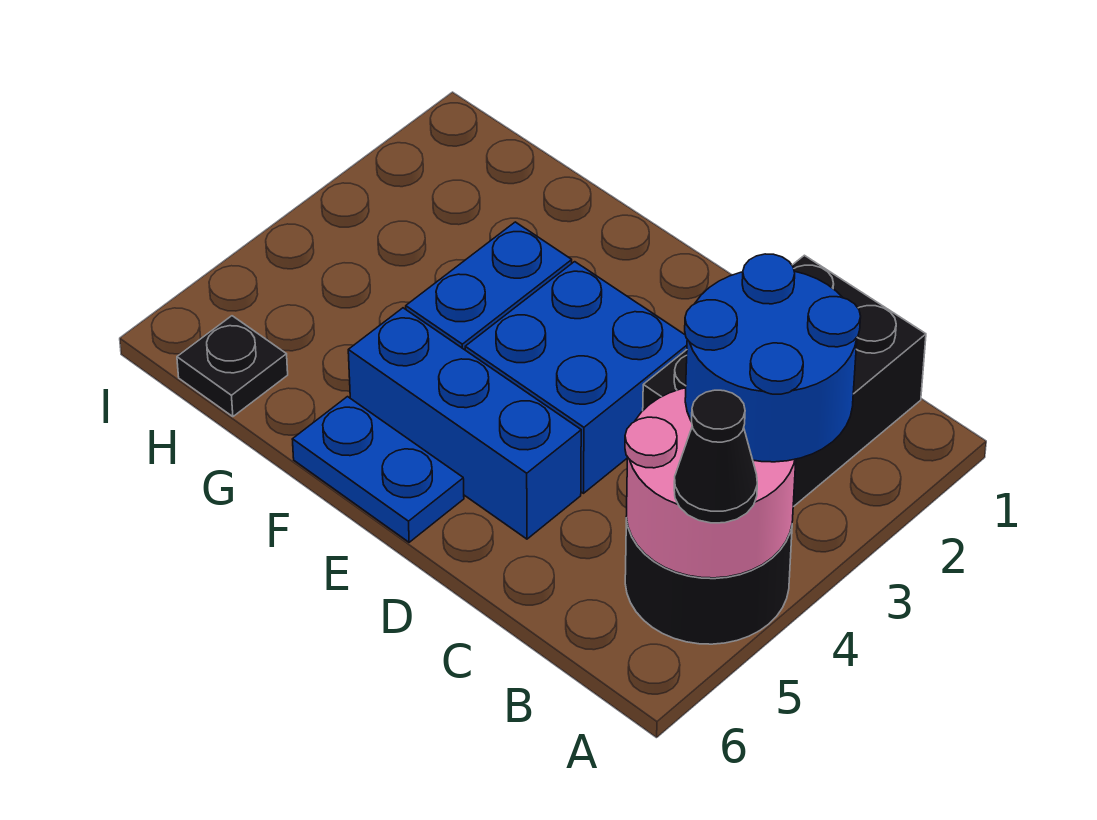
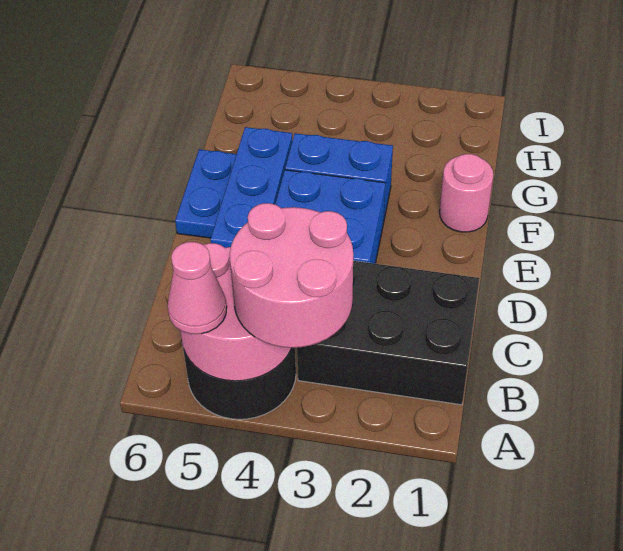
blue 2x2 round brick [685,254,861,462] -> pink 2x2 round brick [230,203,353,348]
black 1x1 cone [674,390,757,523] -> pink 1x1 cone [168,242,227,334]
none -> pink 1x1 round brick [440,154,493,232]
black 1x1 plate [177,316,288,417] -> none

